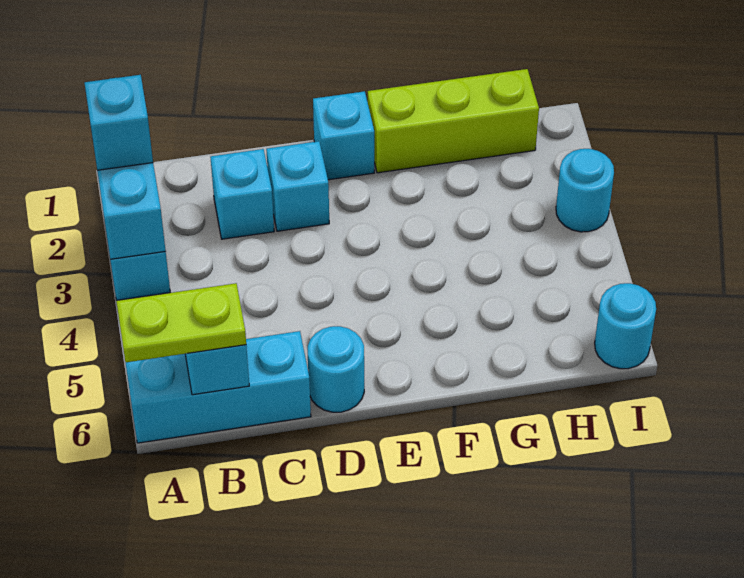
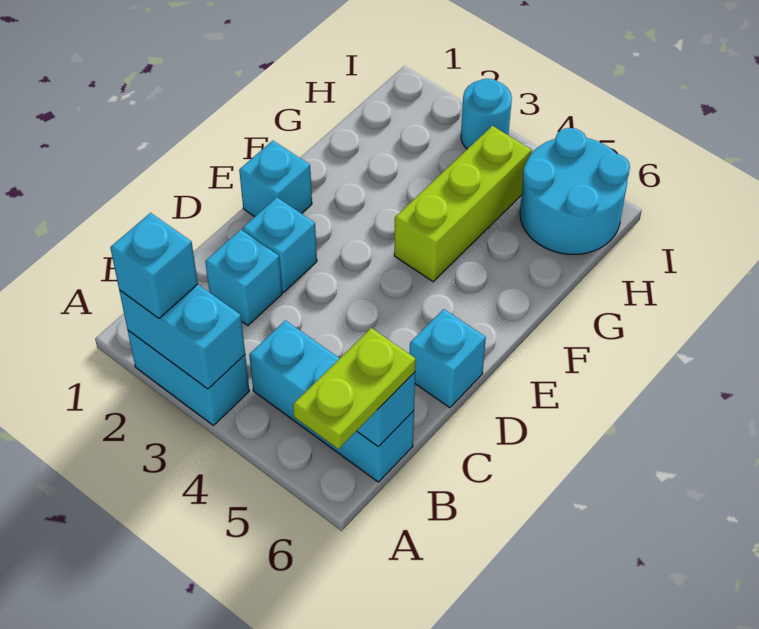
cyan 1x3 brick [126,331,311,443] -> cyan 1x3 brick turned to [249,320,414,482]
cyan 1x1 round brick [308,326,364,412] -> cyan 1x1 brick [410,309,486,408]
lime 1x3 brick [368,69,539,173] -> lime 1x3 brick moved to [394,126,532,282]
cyan 1x1 round brick [595,283,656,369] -> cyan 2x2 round brick [520,128,630,254]

